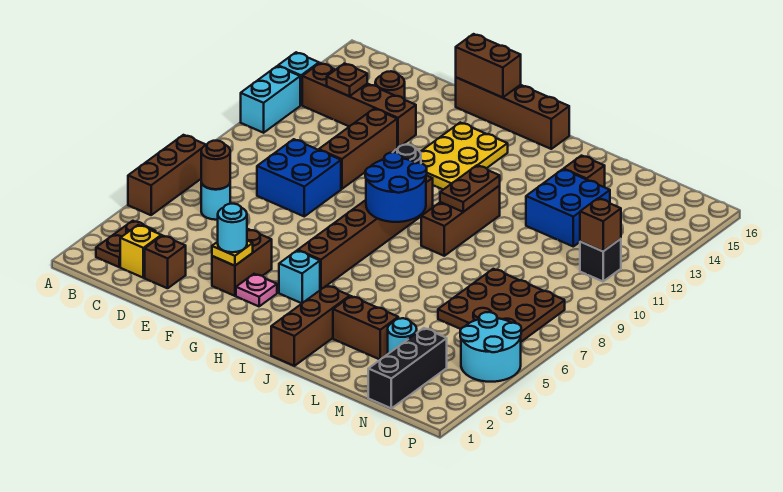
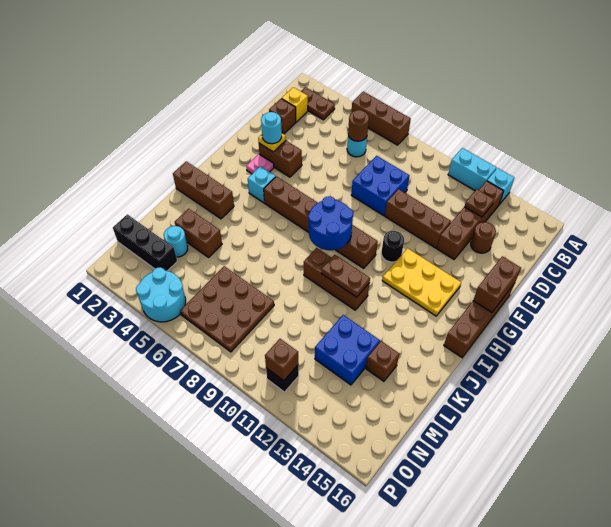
brown 1x2 brick [333,296,398,360] -> brown 1x2 brick turned to [175,209,222,257]

